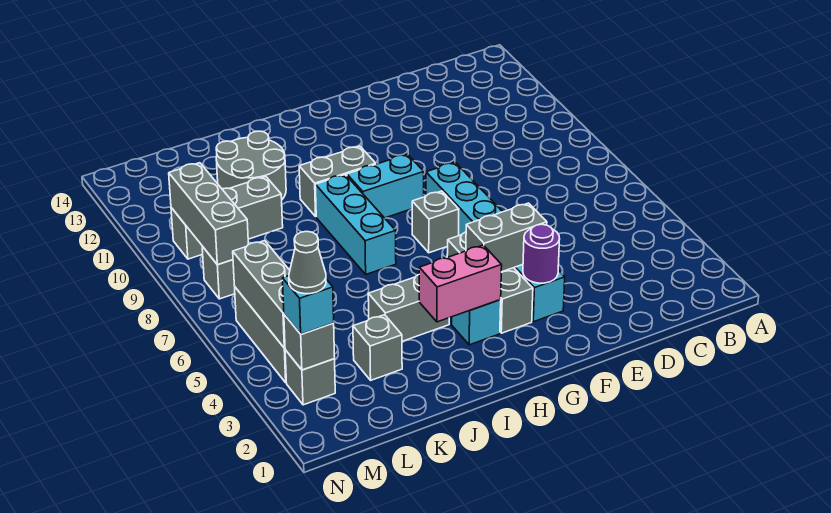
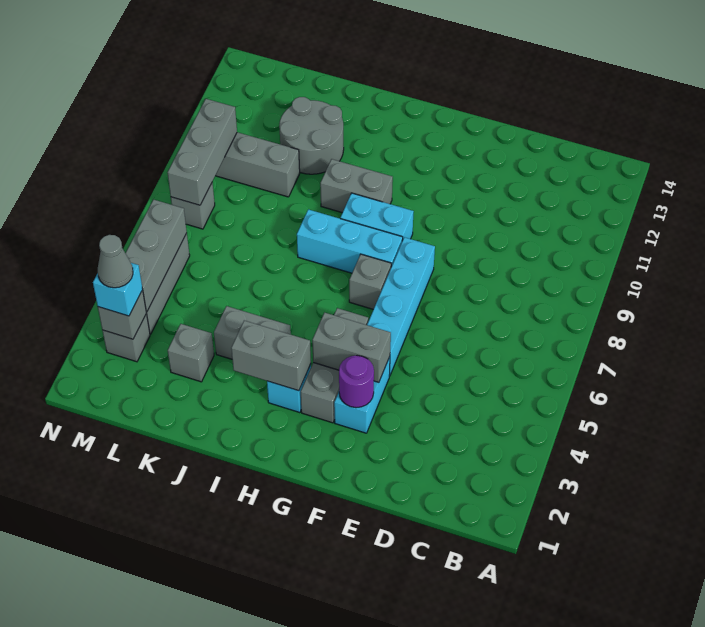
pink 1x2 brick [419,245,502,322] -> grey 1x2 brick [231,321,311,391]
cyan 1x3 brick [315,175,396,274] -> cyan 1x3 brick turned to [297,209,403,273]

